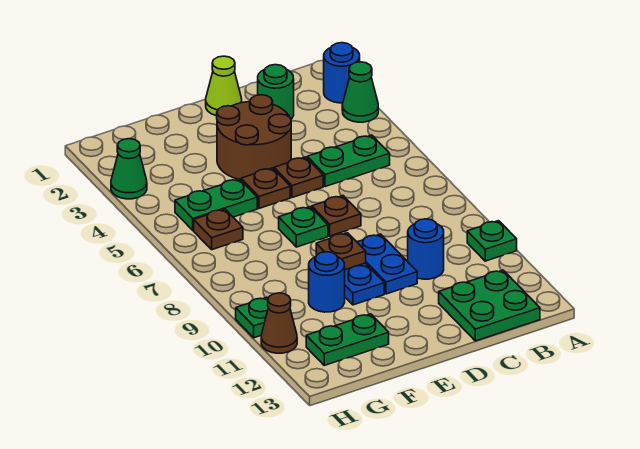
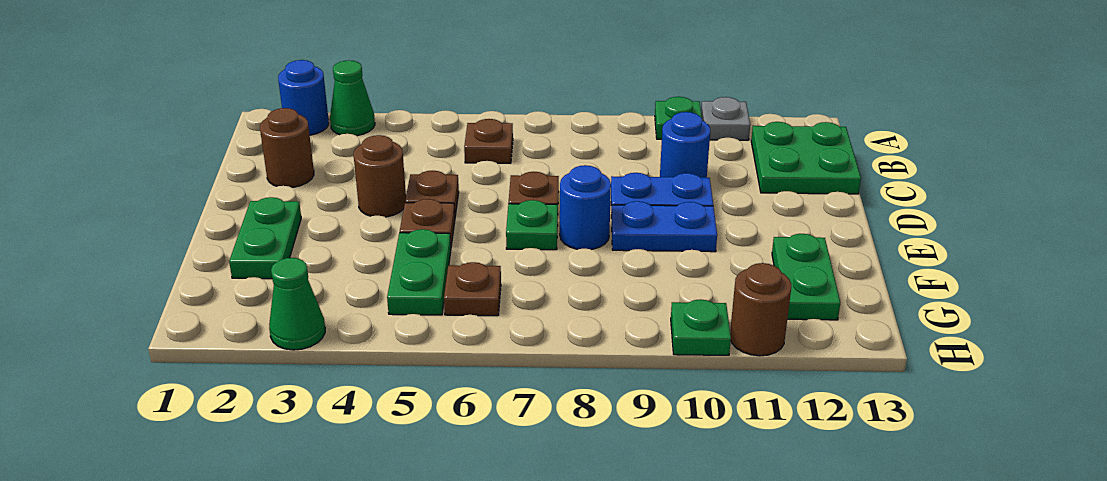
none -> grey 1x1 plate [701,97,750,140]
green 1x2 plate [307,135,390,187] -> green 1x2 plate moved to [229,197,301,279]
green 1x1 round brick [258,65,294,119] -> brown 1x1 round brick [260,108,314,187]
lime 1x1 cone [206,56,242,116] -> none
brown 2x2 round brick [217,95,291,180] -> brown 1x1 round brick [354,135,406,217]
brown 1x1 plate [316,233,366,270] -> brown 1x1 plate moved to [464,119,513,163]
blue 1x1 round brick [309,252,345,312] -> blue 1x1 round brick moved to [560,165,611,250]
brown 1x1 cone [261,293,297,353] -> brown 1x1 round brick [730,263,791,356]

